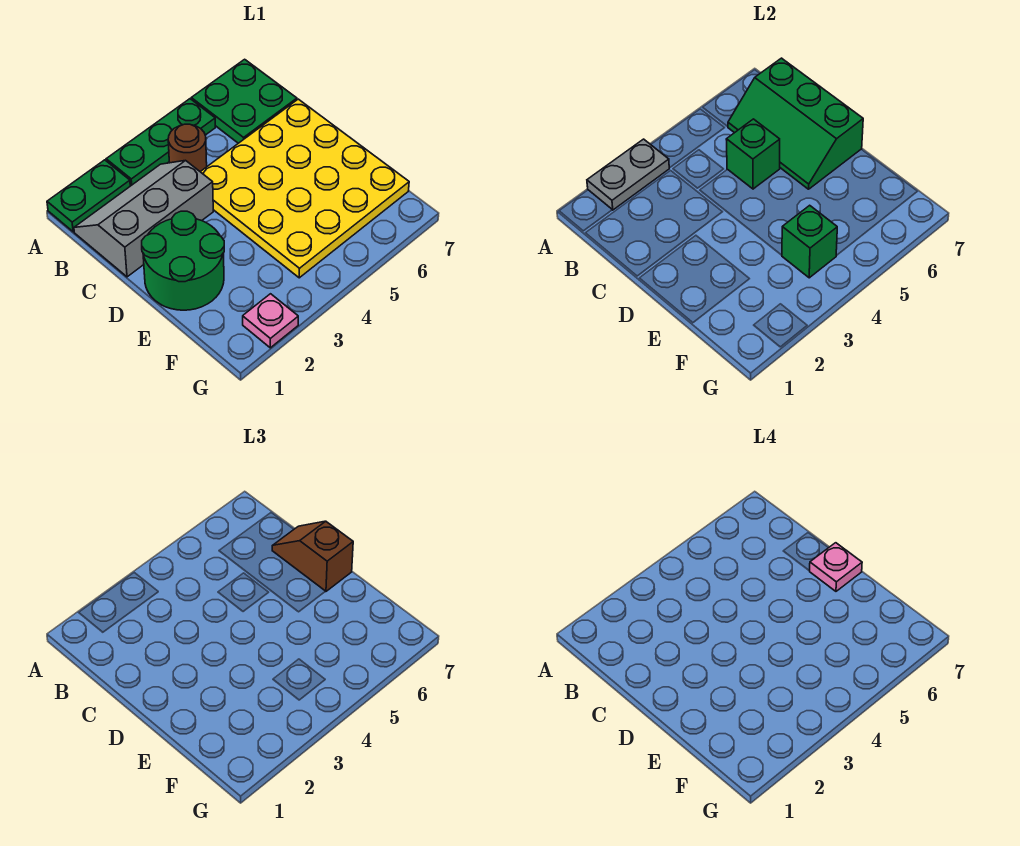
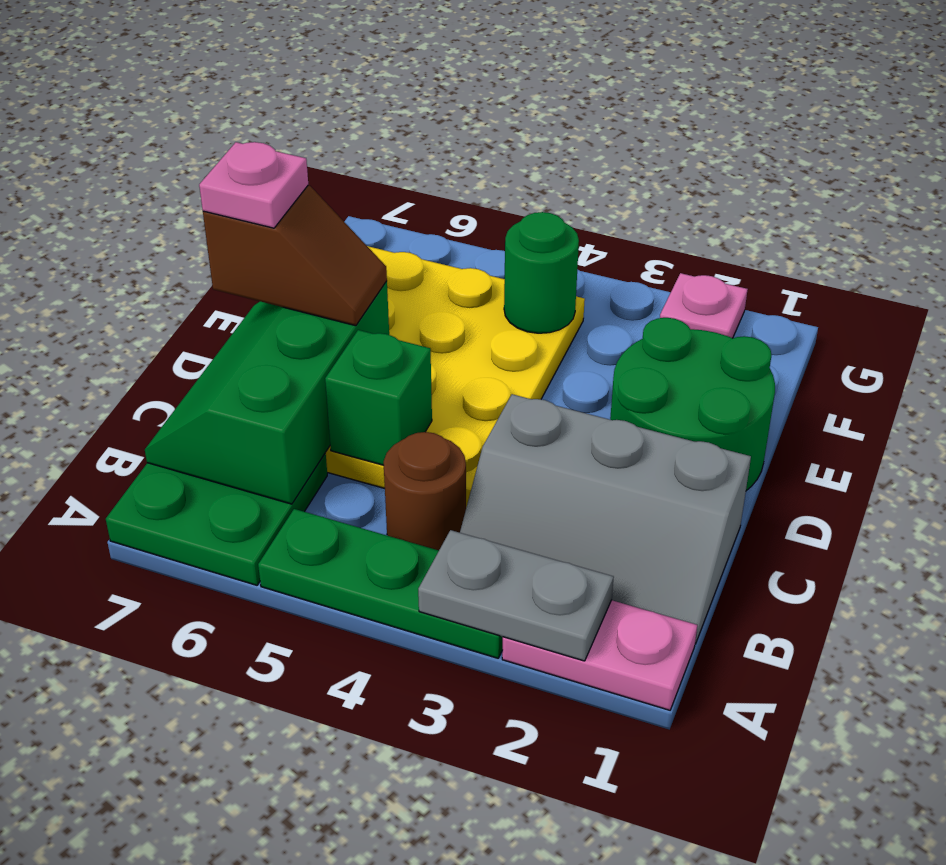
green 1x2 plate [47,160,130,232] -> pink 1x2 plate [502,600,697,710]
green 2x3 slope [728,58,863,189] -> green 2x3 slope turned to [145,281,389,504]
brown 1x2 slope [272,521,353,591] -> brown 1x2 slope turned to [203,186,387,326]
green 1x1 brick [782,205,837,278] -> green 1x1 round brick [504,212,579,333]

